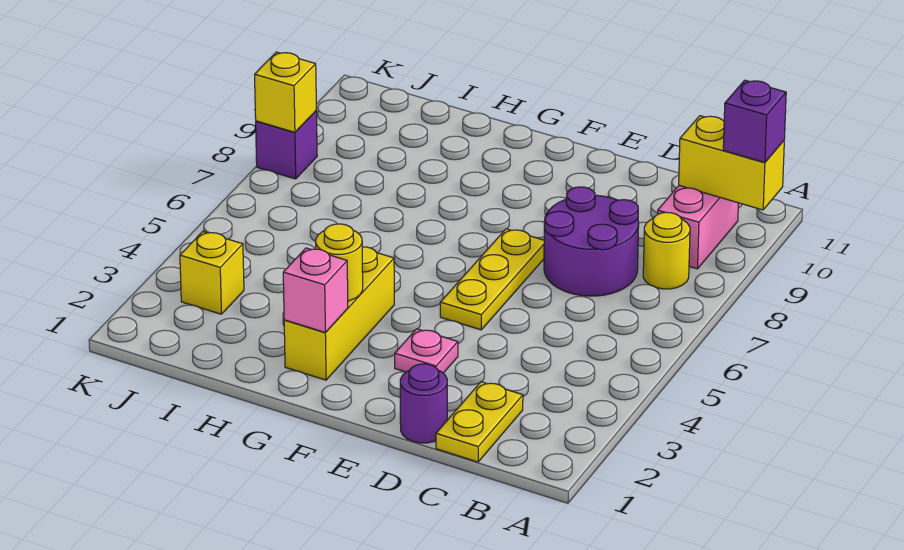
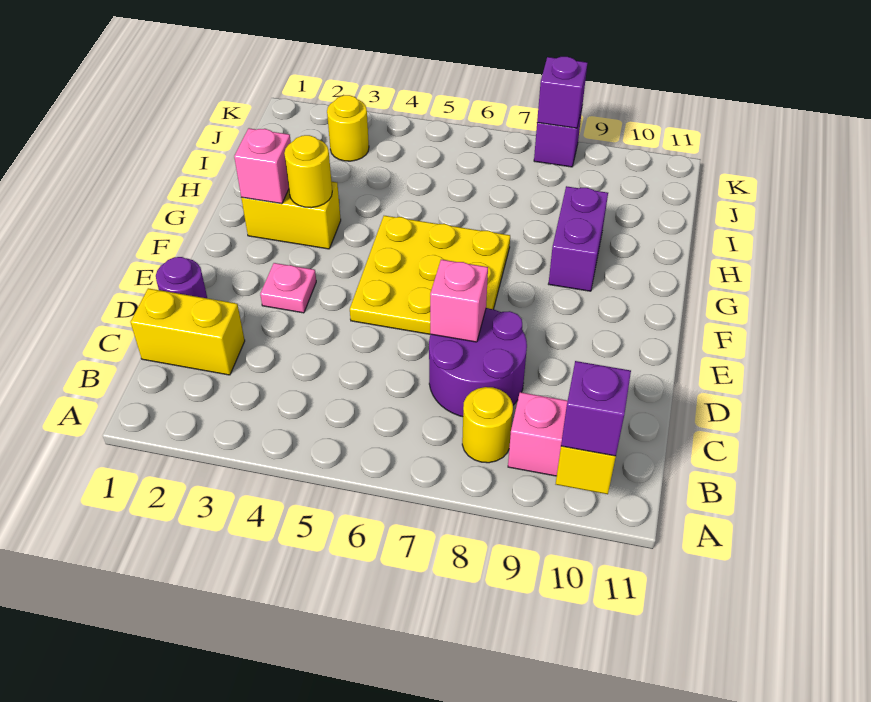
yellow 1x2 plate [436,382,523,462] -> yellow 1x2 brick [131,288,245,375]
none -> pink 1x1 brick [430,260,488,342]
yellow 1x3 plate [440,229,544,330] -> yellow 3x3 plate [350,216,510,334]
yellow 1x3 brick [284,247,394,380] -> yellow 1x2 brick [241,182,341,249]
none -> purple 1x2 brick [549,186,608,291]
yellow 1x1 brick [180,232,244,314] -> yellow 1x1 round brick [327,95,369,161]
yellow 1x1 brick [255,52,316,132] -> purple 1x1 brick [537,57,587,128]

